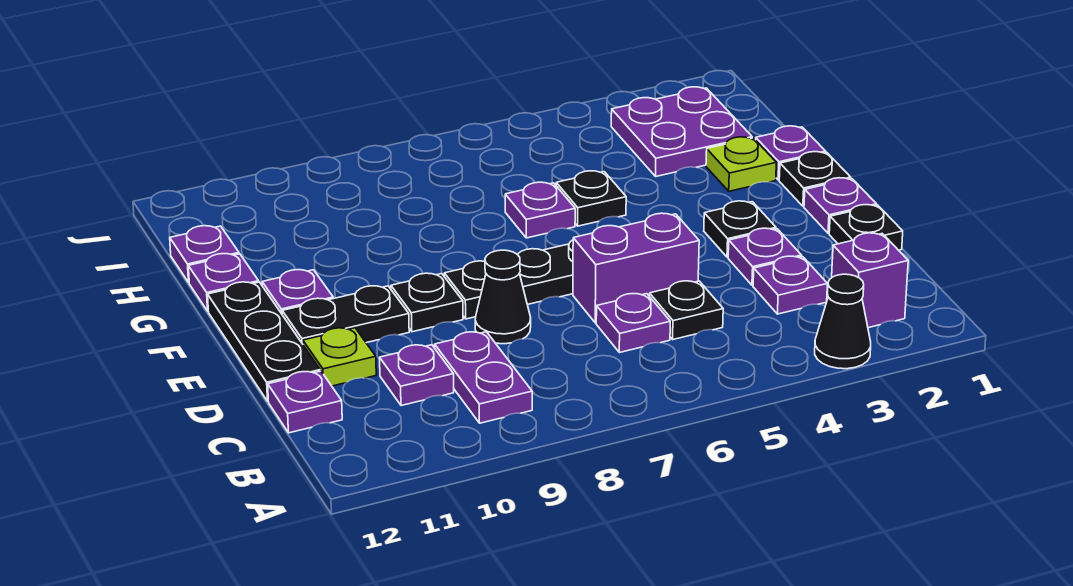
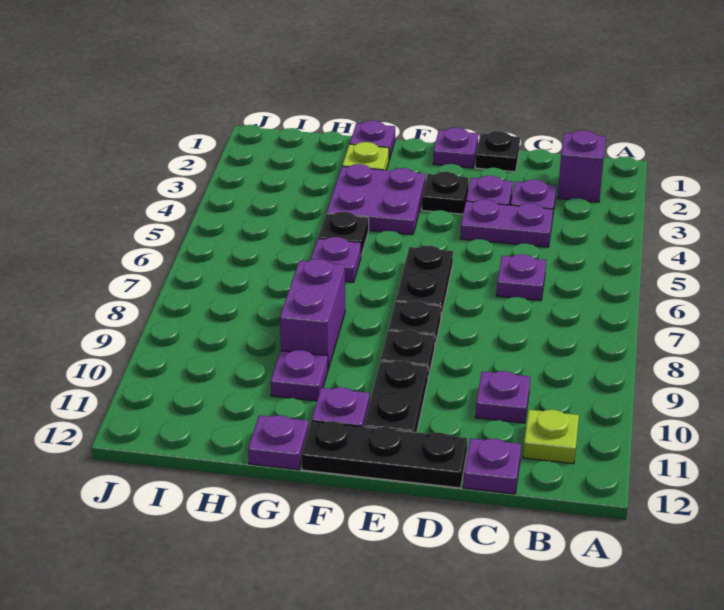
black 1x1 cone [815,274,871,369] -> none
purple 1x2 plate [435,332,532,423] -> purple 1x2 plate moved to [460,199,553,247]
black 1x1 plate [649,281,723,339] -> none
purple 1x2 brick [573,213,699,323] -> purple 1x2 brick moved to [280,259,345,369]
black 1x1 cone [475,250,531,344] -> none
lime 1x1 plate [303,328,376,386] -> lime 1x1 plate moved to [523,410,579,464]
black 1x1 plate [779,152,851,206] -> none
purple 2x2 plate [611,87,752,177] -> purple 2x2 plate moved to [327,164,425,235]
purple 1x1 plate [170,226,239,282] -> purple 1x1 plate moved to [271,350,328,401]

